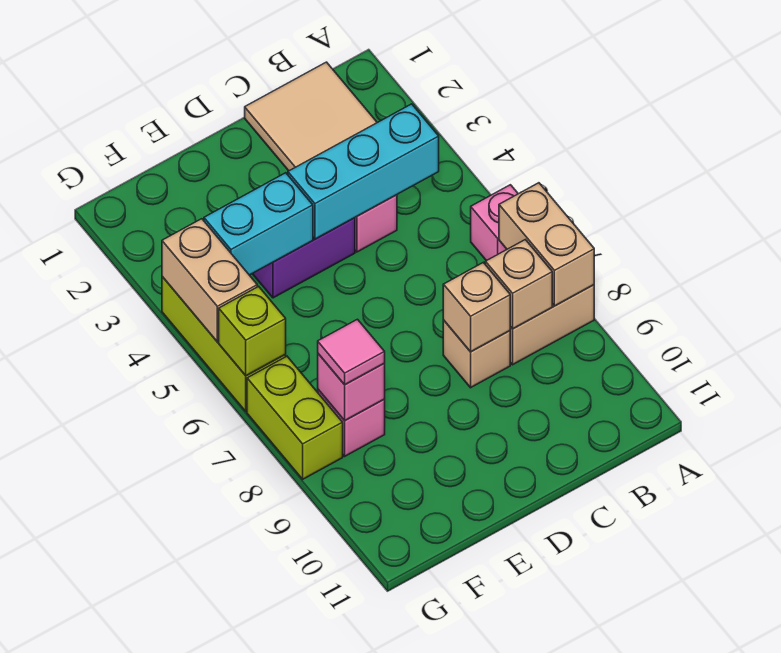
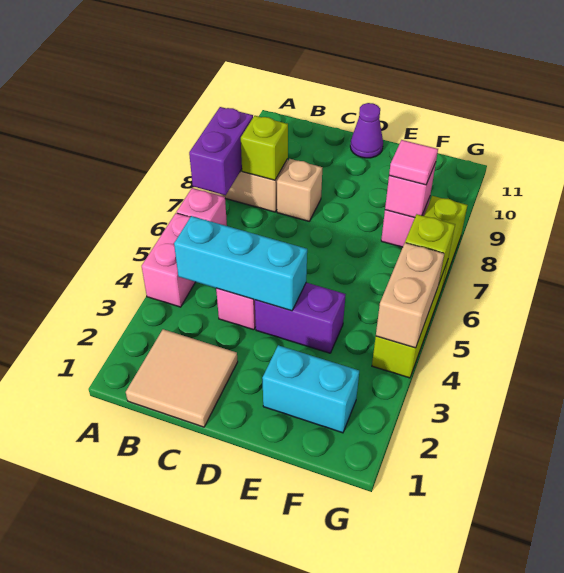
none -> pink 1x2 brick [142,213,195,307]
tan 1x2 brick [499,183,594,306] -> purple 1x2 brick [189,107,253,195]
tan 1x1 brick [485,240,552,329] -> lime 1x1 brick [241,116,288,180]
tan 1x1 brick [443,262,510,352] -> none
none -> purple 1x1 cone [350,103,383,158]
cyan 1x2 brick [204,173,313,275] -> cyan 1x2 brick moved to [262,345,359,433]

